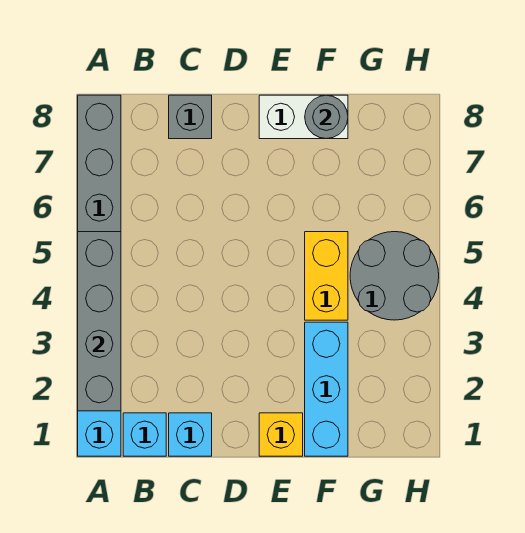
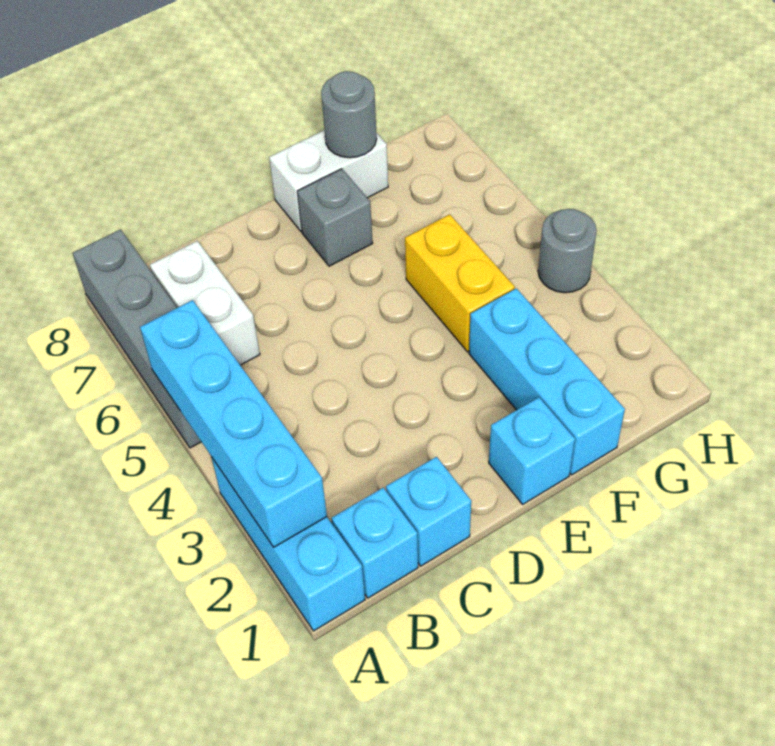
grey 1x4 brick [78,232,121,411] -> cyan 1x4 brick [140,300,327,547]
none -> white 1x2 brick [150,241,260,365]
grey 1x1 brick [169,95,212,139] -> grey 1x1 brick moved to [297,169,373,266]
yellow 1x1 brick [259,413,303,456] -> cyan 1x1 brick [489,397,575,504]
grey 2x2 round brick [350,232,439,320] -> grey 1x1 round brick [538,209,597,293]

